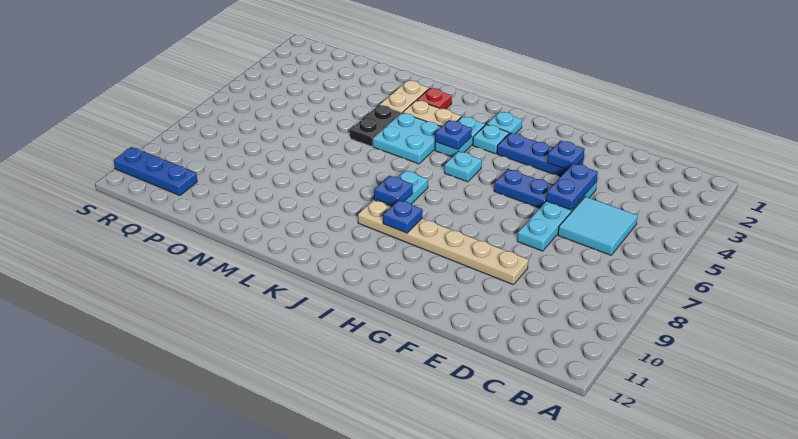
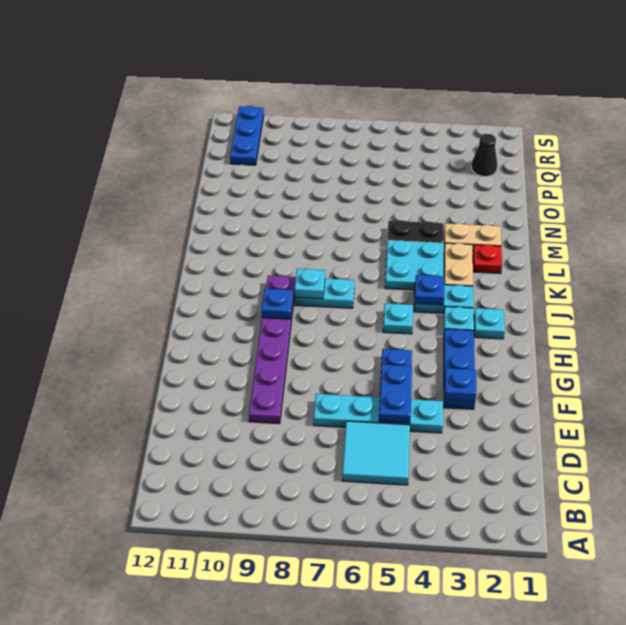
blue 1x2 plate [546,163,598,210] -> blue 1x2 plate turned to [379,365,412,423]
tan 1x6 plate [358,200,528,285] -> purple 1x6 plate [249,275,296,424]
blue 1x1 plate [374,175,413,205] -> cyan 1x1 plate [295,269,325,299]
none -> black 1x1 cone [471,134,497,176]

